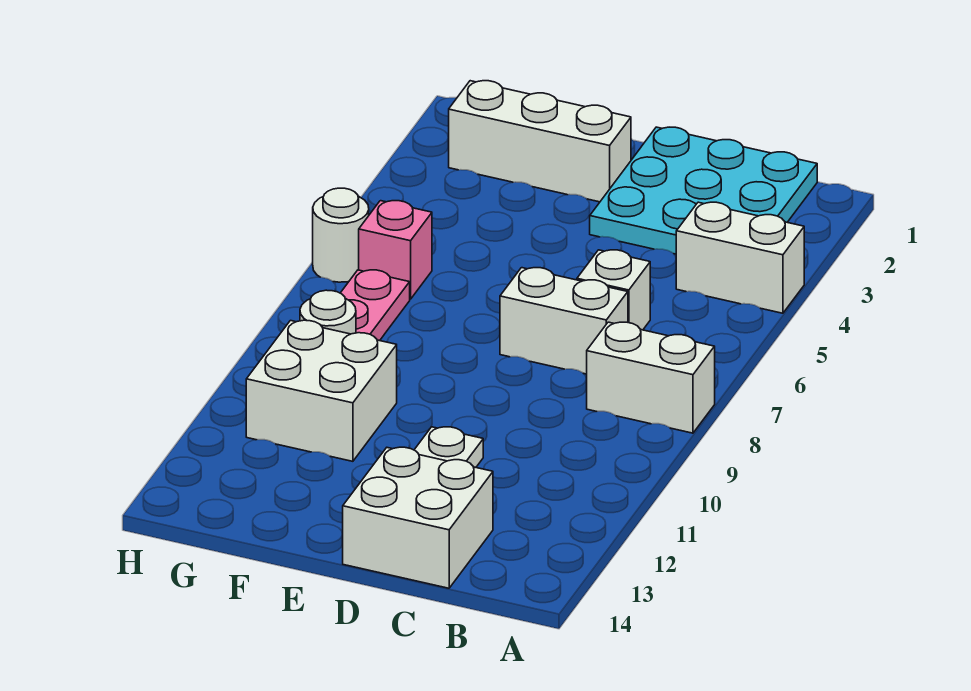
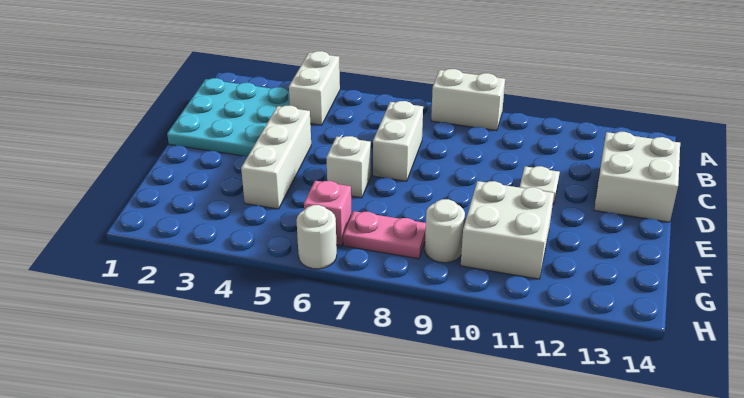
white 1x2 brick [587,322,715,433] -> white 1x2 brick turned to [431,69,505,131]
white 1x1 brick [577,250,650,330] -> white 1x1 brick moved to [326,136,371,198]
white 1x3 brick [449,81,631,202] -> white 1x3 brick moved to [241,106,311,209]

